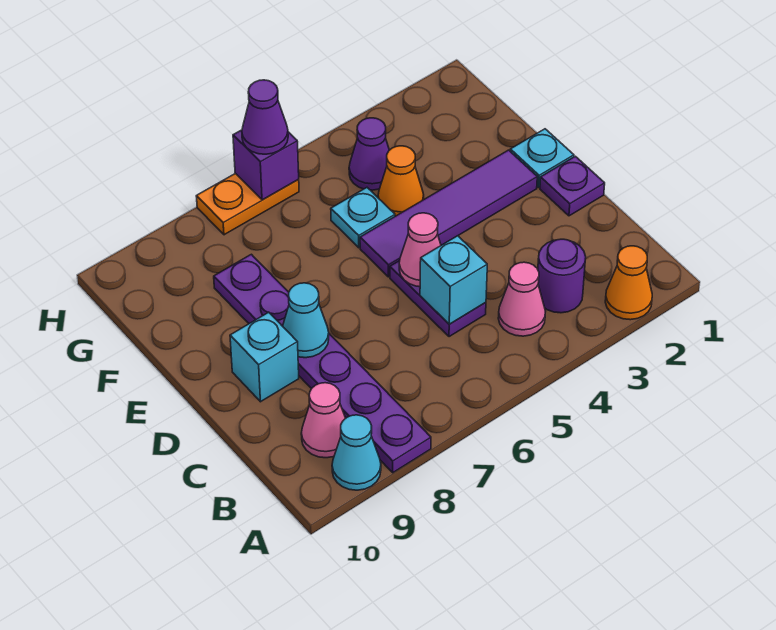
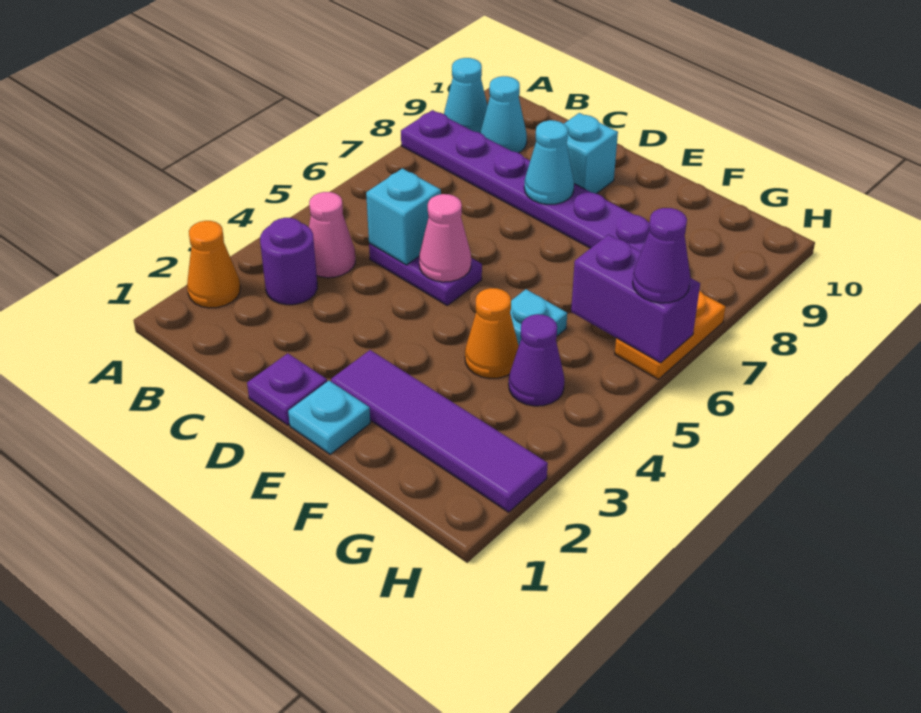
pink 1x1 cone [301,383,346,458] -> cyan 1x1 cone [480,76,527,153]
purple 1x4 tile [360,150,537,277] -> purple 1x4 tile turned to [331,350,548,512]
purple 1x1 brick [233,130,299,200] -> purple 1x2 brick [571,234,700,363]

